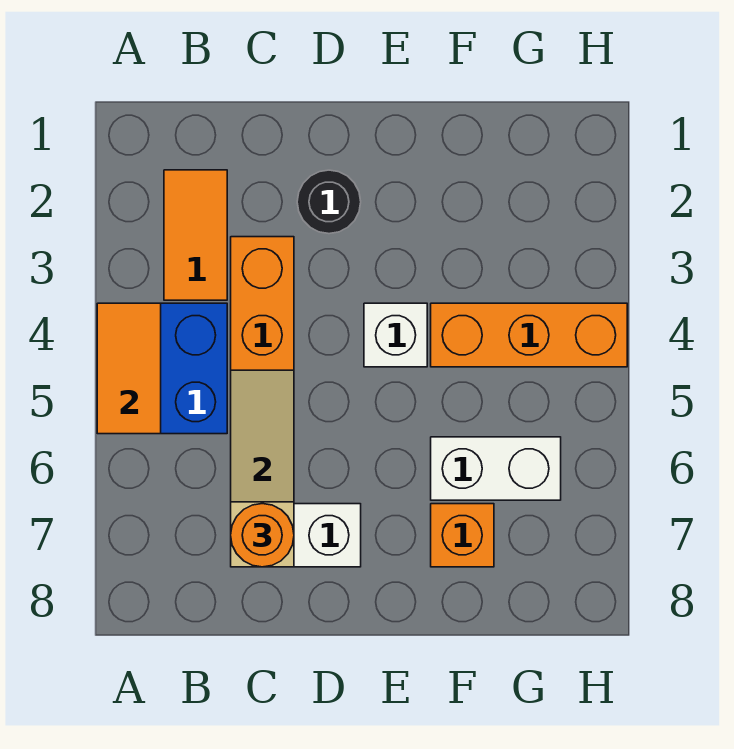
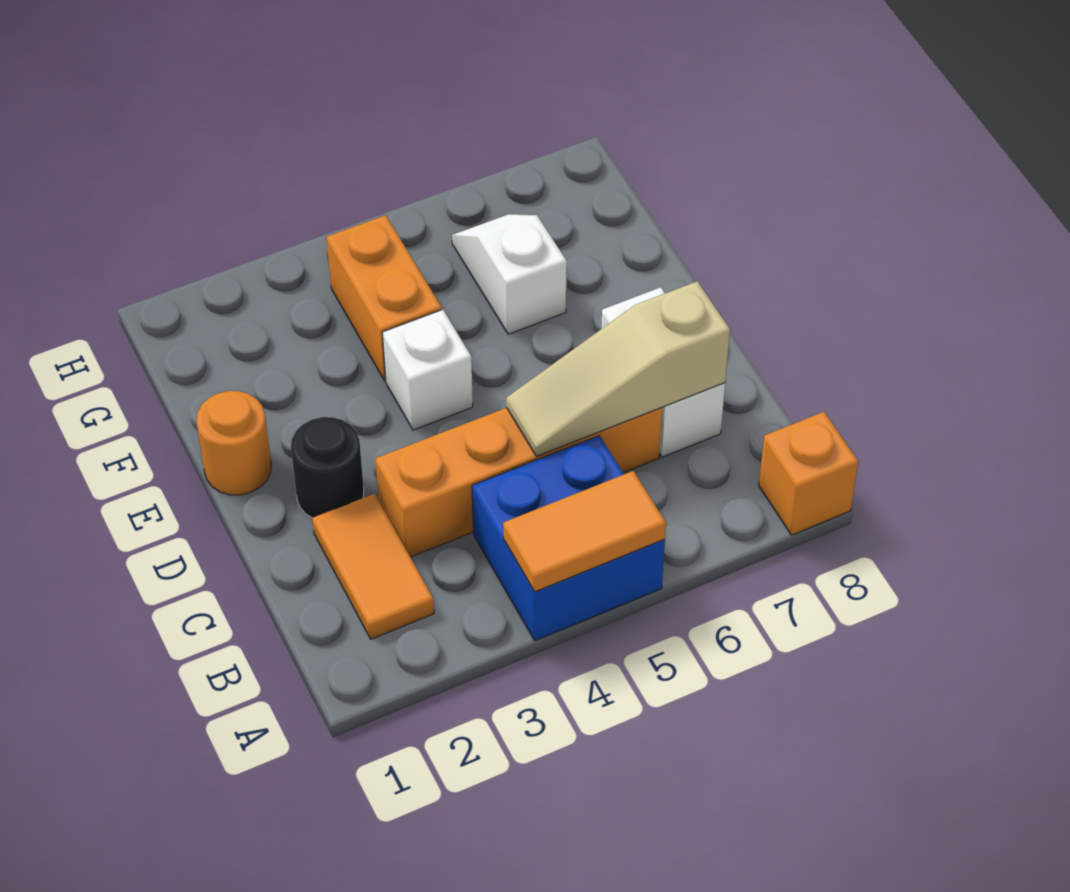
orange 1x2 tile [164,170,227,300] -> orange 1x2 tile turned to [312,494,434,639]
orange 1x1 round brick [231,504,294,567] -> orange 1x1 round brick moved to [196,391,271,495]
orange 1x3 brick [431,303,627,367] -> orange 1x2 brick [327,215,442,381]
white 1x2 brick [431,437,561,500] -> white 1x2 slope [452,214,567,334]
orange 1x1 brick [431,504,494,567] -> orange 1x1 brick moved to [759,412,858,535]

